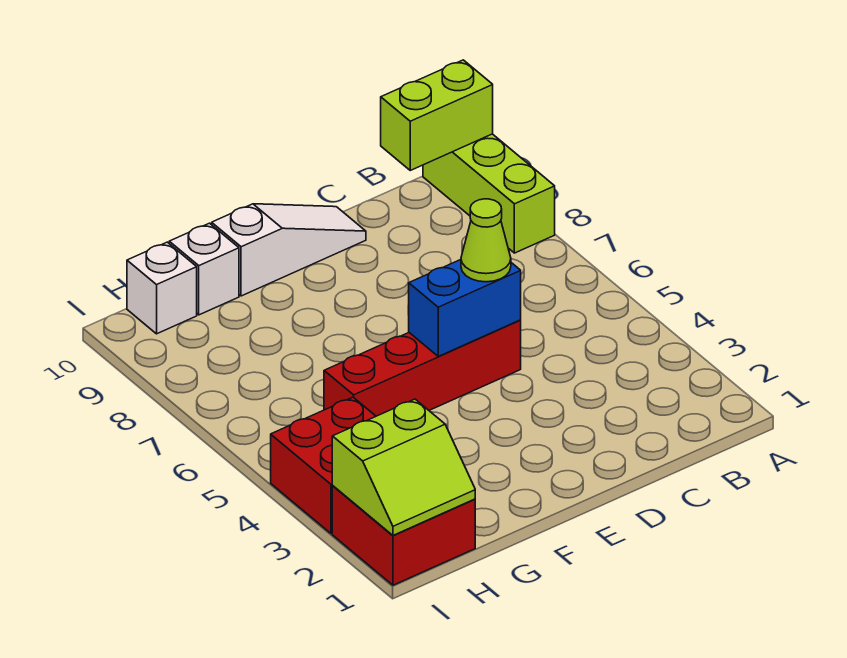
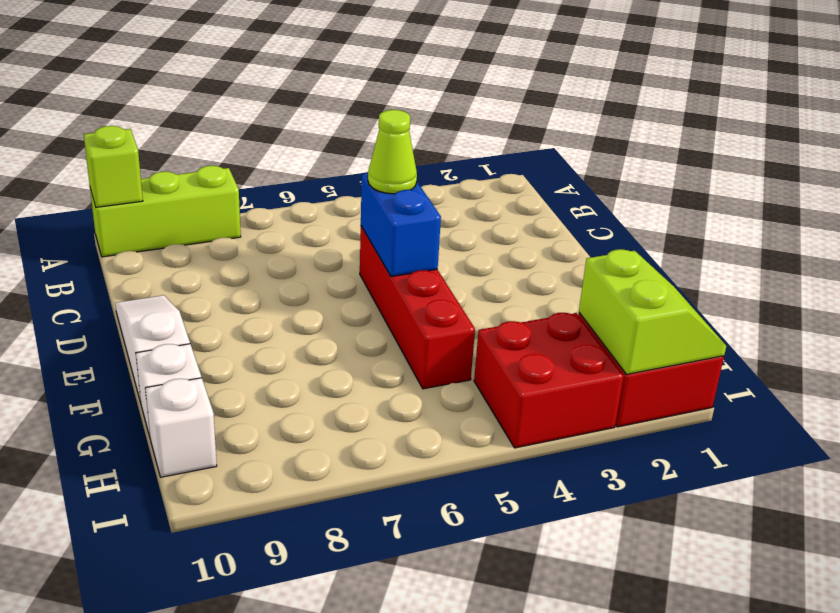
lime 1x2 brick [381,60,493,170] -> lime 1x1 brick [84,126,143,207]

